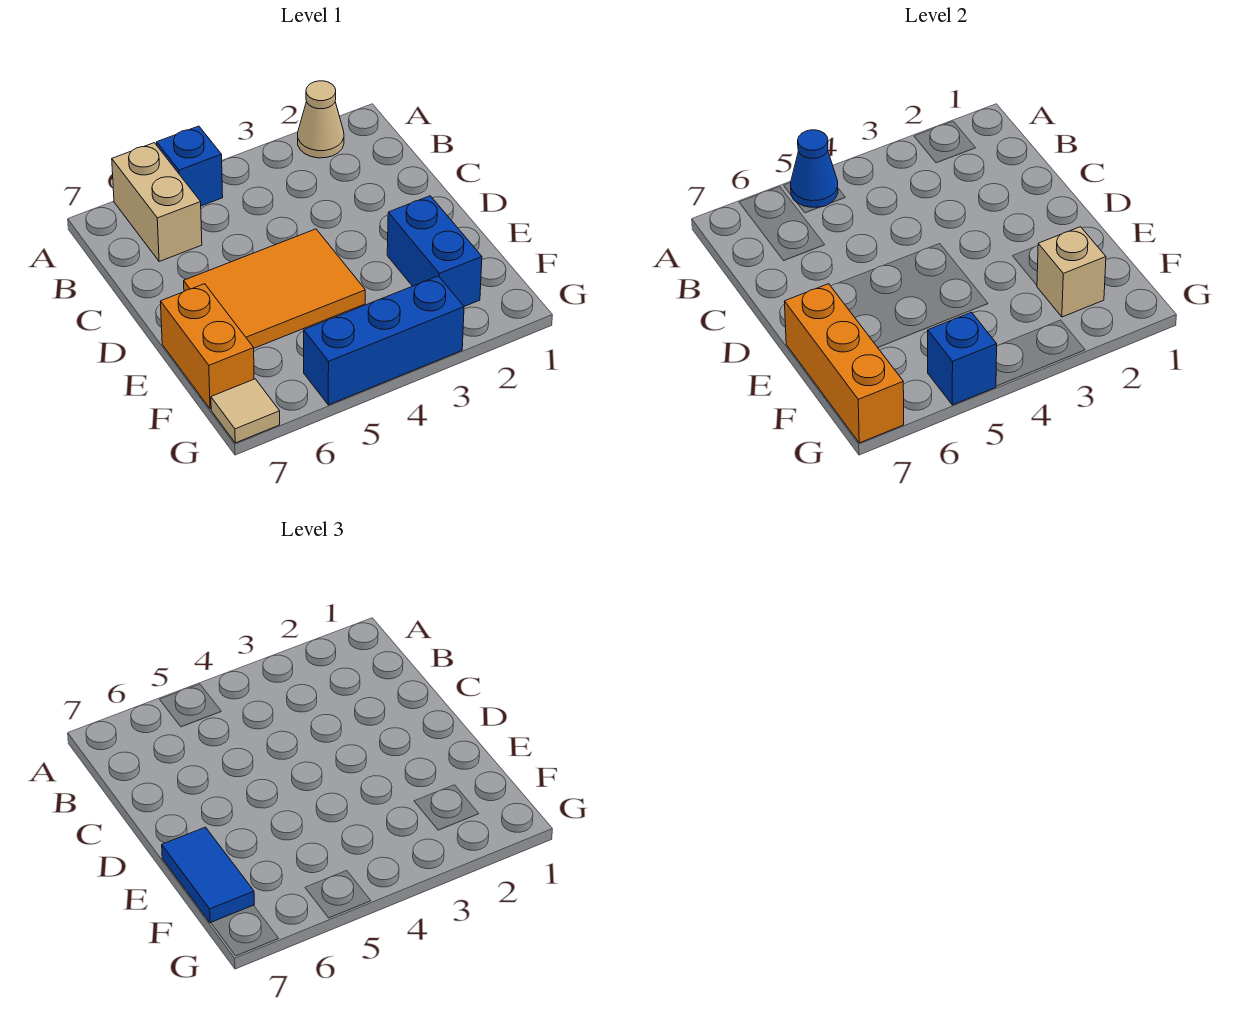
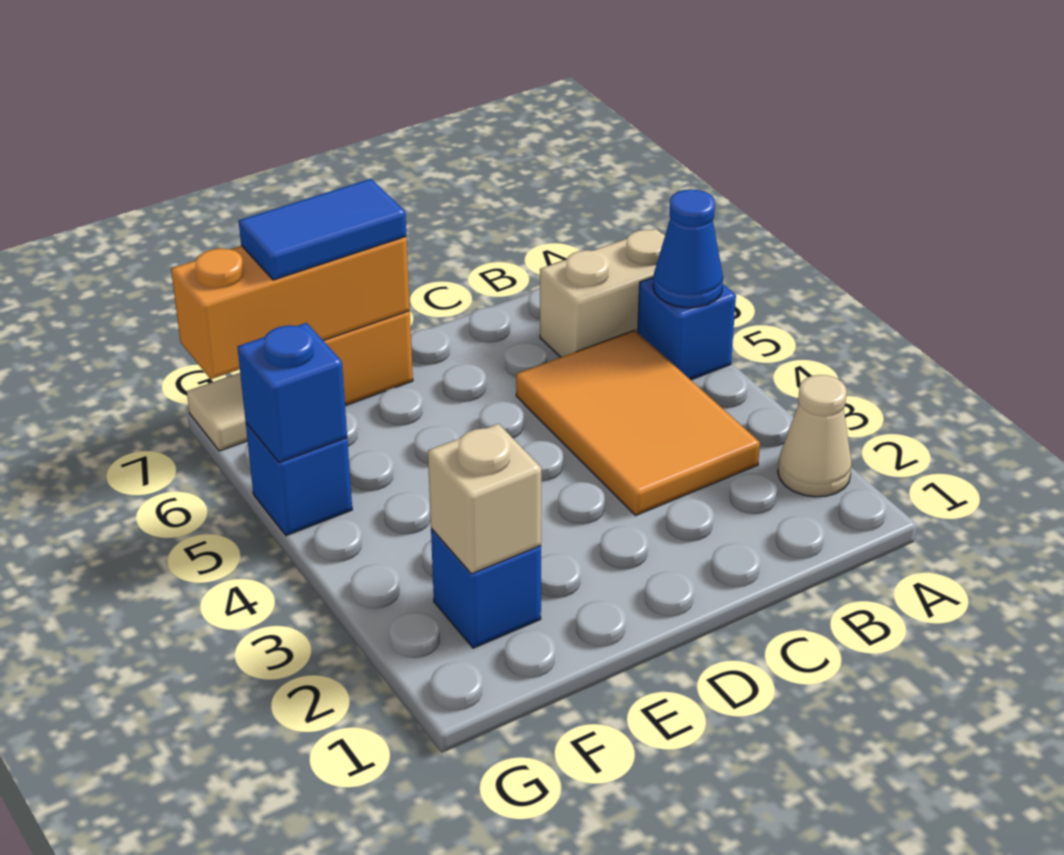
orange 2x3 tile [184,229,365,348] -> orange 2x3 tile moved to [516,330,760,516]
blue 1x2 brick [387,196,482,306] -> blue 1x1 brick [431,529,541,648]
blue 1x3 brick [304,276,464,405] -> blue 1x1 brick [246,423,352,536]

